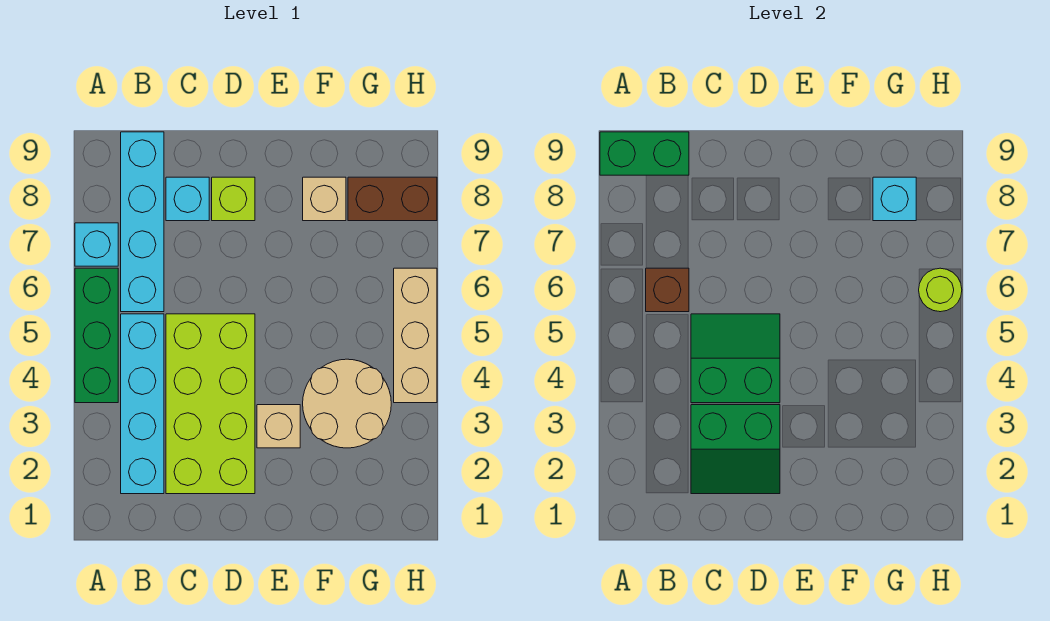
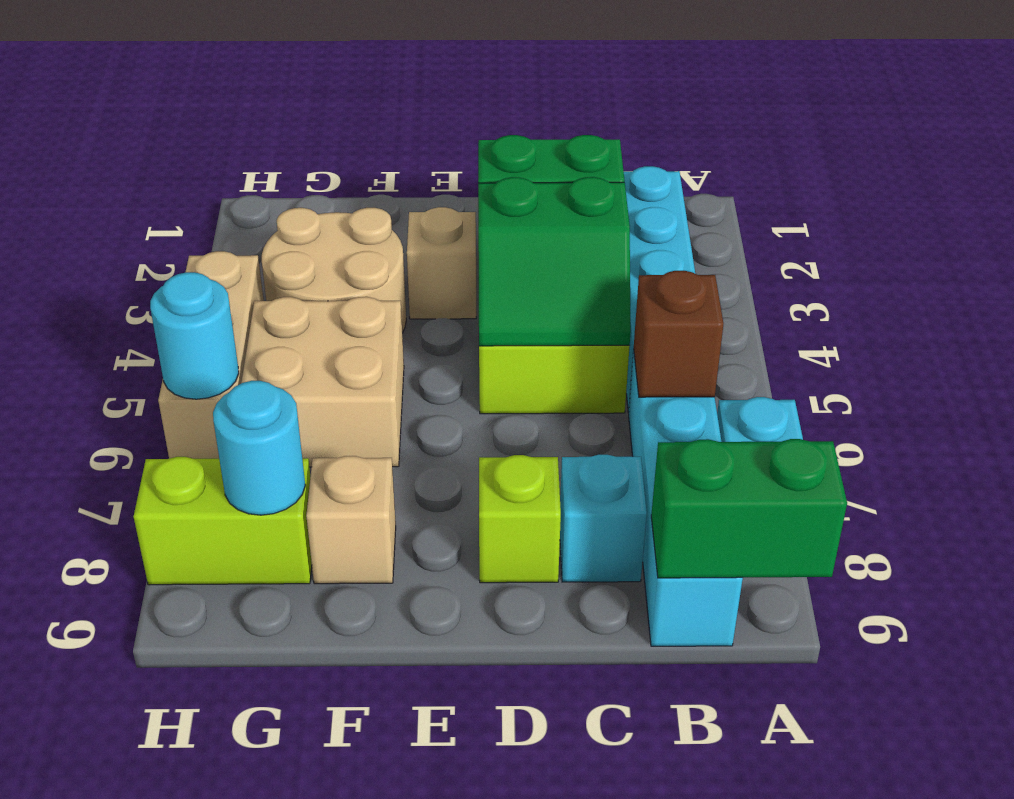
green 1x3 brick [75,268,118,403] -> none
none -> tan 2x2 brick [241,297,404,467]
brown 1x2 brick [348,177,437,221] -> lime 1x2 brick [134,457,312,585]
cyan 1x1 brick [873,177,916,221] -> cyan 1x1 round brick [213,381,305,515]
lime 1x1 round brick [919,268,962,312] -> cyan 1x1 round brick [150,272,239,399]

